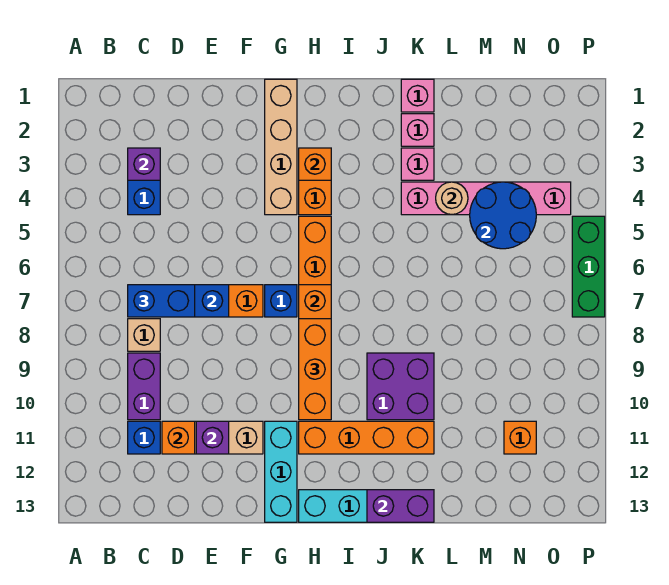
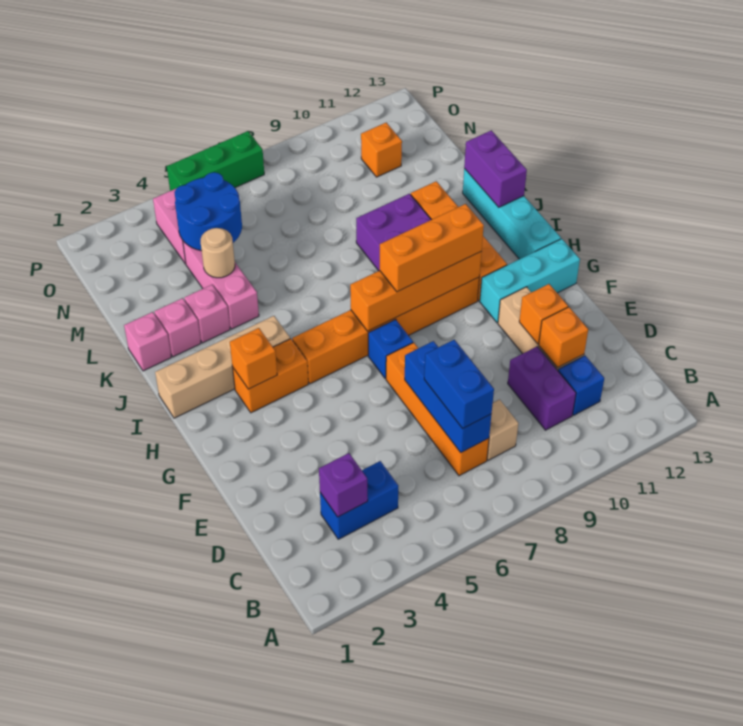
purple 1x2 brick [128,353,160,420] -> purple 1x2 brick turned to [508,347,576,430]
purple 1x1 brick [196,421,229,454] -> orange 1x1 brick [519,284,568,344]
tan 1x4 brick [265,79,297,215] -> tan 1x4 brick moved to [155,316,290,418]

